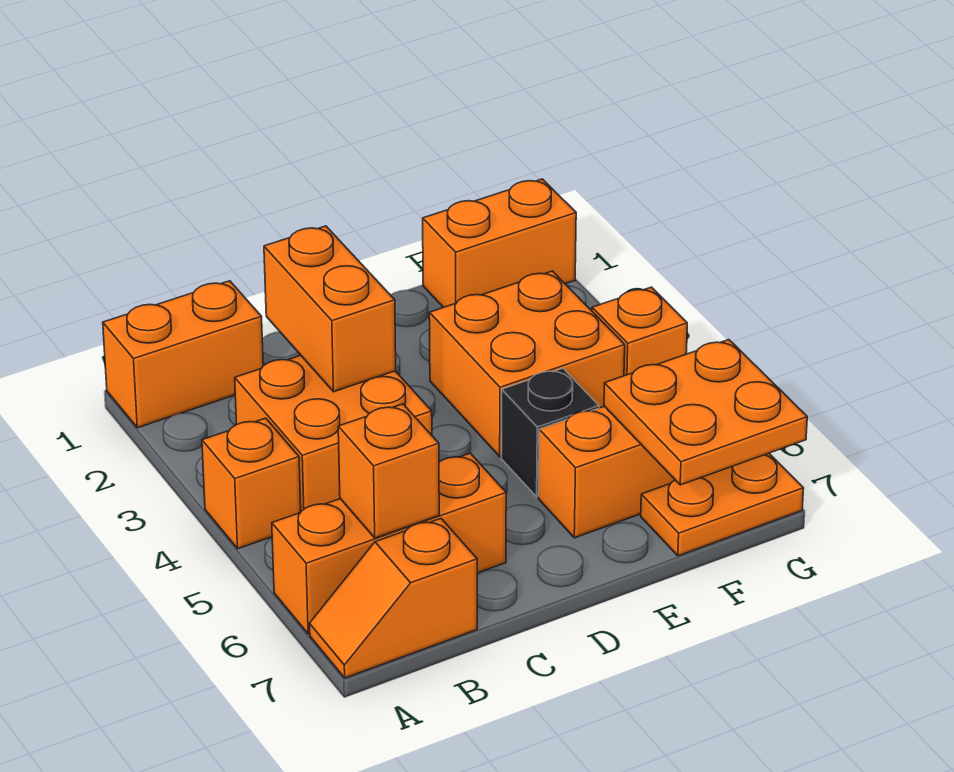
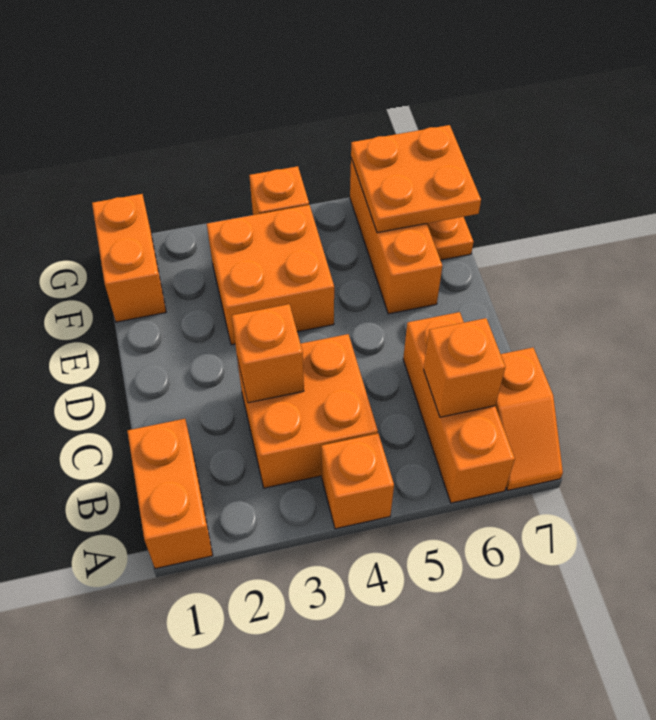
orange 1x2 brick [264,226,396,392] -> orange 1x1 brick [232,304,304,403]
black 1x1 brick [502,368,599,497] -> none

